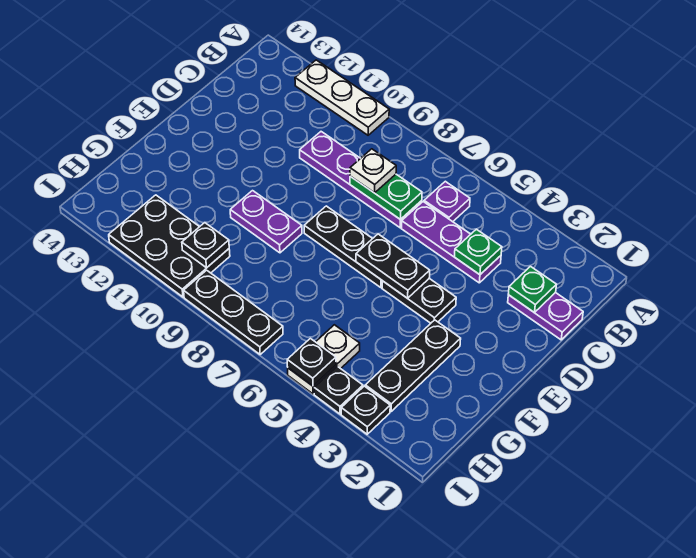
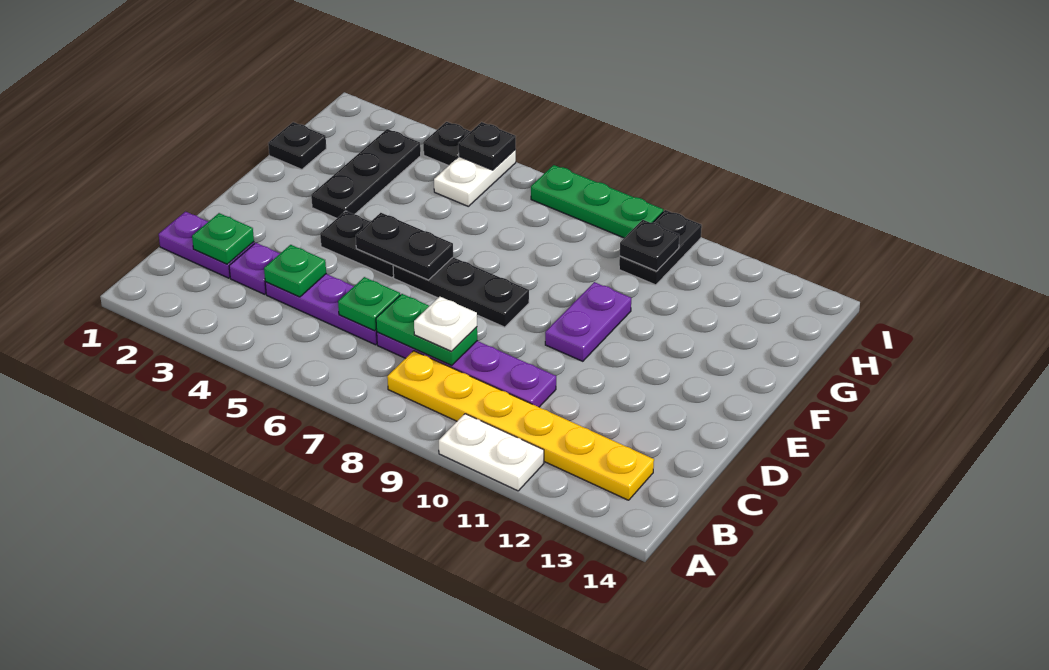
white 1x3 plate [295,60,389,135] -> white 1x2 plate [439,414,544,491]
purple 1x1 plate [424,181,470,222] -> purple 1x1 plate moved to [229,243,280,294]
none -> yellow 1x6 plate [387,351,654,500]
none -> green 1x1 plate [338,277,400,331]
purple 1x2 plate [230,191,302,253] -> purple 1x2 plate turned to [545,282,631,361]
black 2x3 plate [109,195,230,297] -> black 1x2 plate [619,210,702,285]
black 1x1 plate [341,386,390,434] -> black 1x1 plate moved to [268,122,326,169]
black 1x3 plate [184,270,283,354] -> green 1x3 plate [531,165,663,238]

